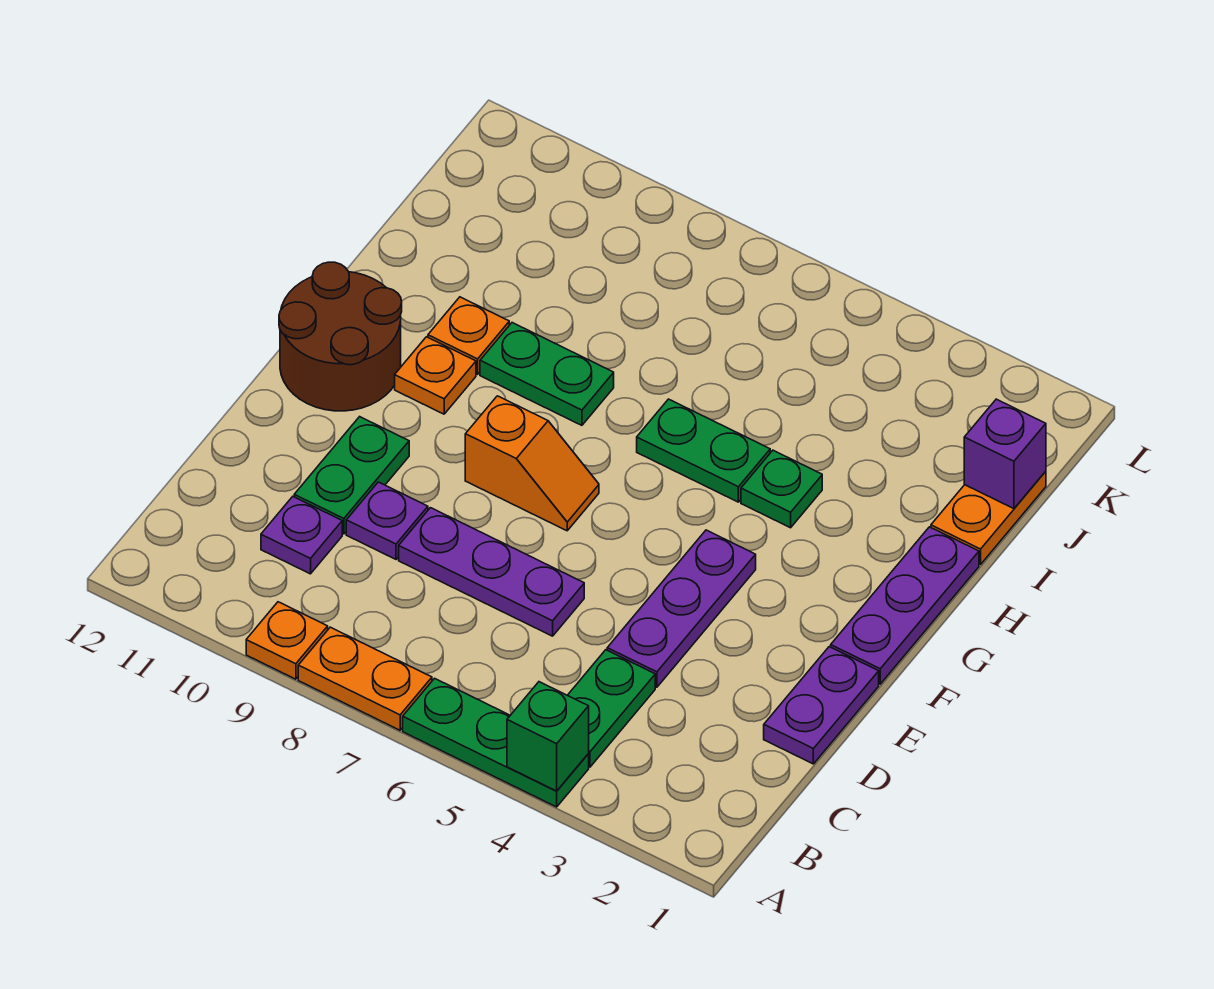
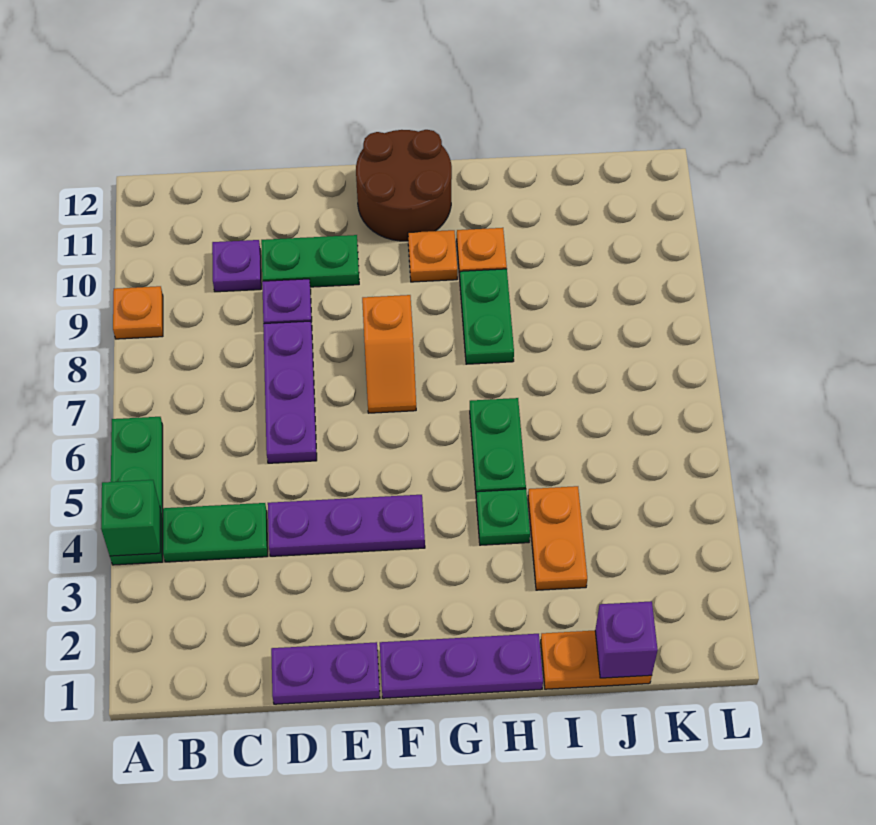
orange 1x2 plate [298,627,432,730] -> orange 1x2 plate moved to [528,486,587,590]

